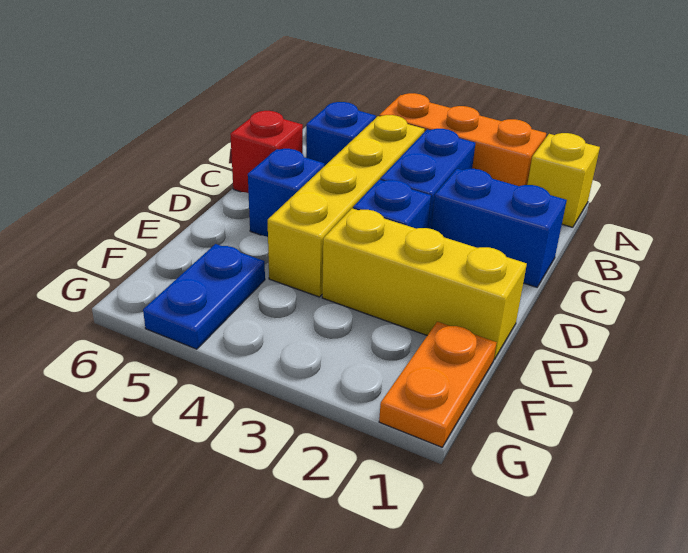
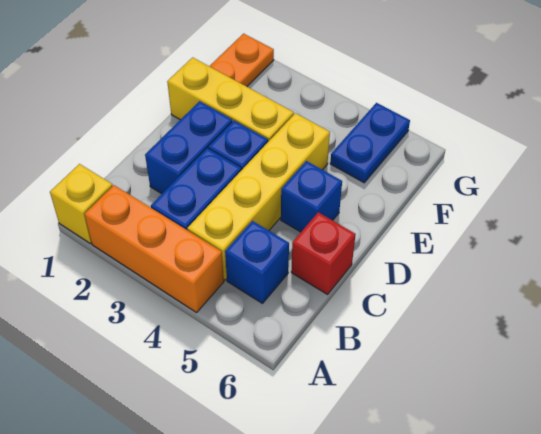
blue 1x2 brick [431,169,567,287] -> blue 1x2 brick turned to [145,101,232,194]

